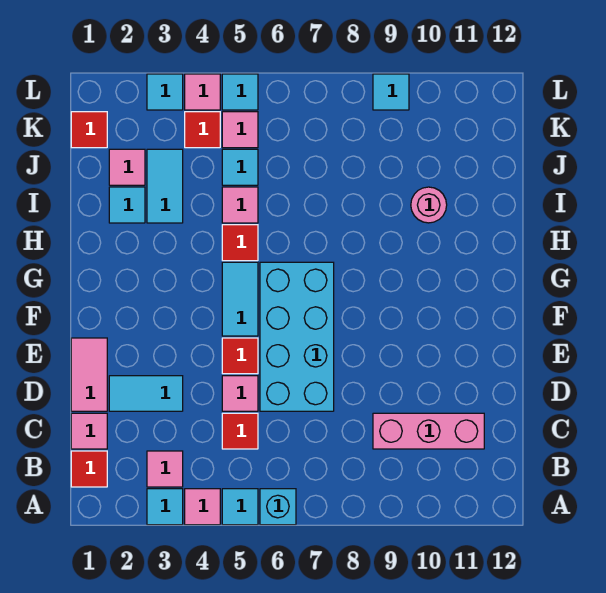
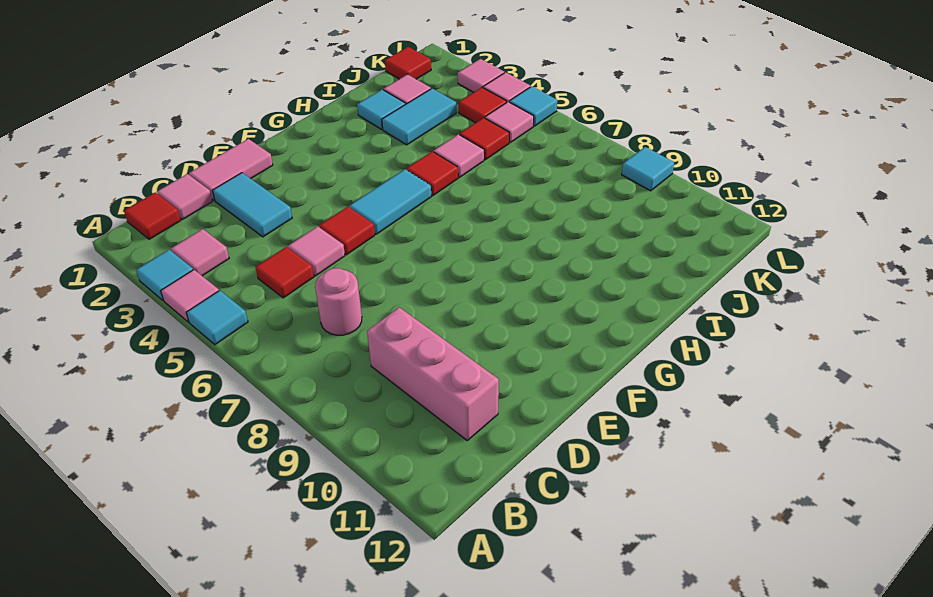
cyan 1x1 brick [260,489,296,525] -> none
cyan 2x4 brick [260,262,334,411] -> none
pink 1x1 round brick [411,187,447,223] -> pink 1x1 round brick moved to [315,268,362,335]
cyan 1x1 tile [222,149,258,185] -> red 1x1 tile [460,118,509,160]
cyan 1x1 tile [147,74,183,110] -> pink 1x1 tile [458,59,504,92]

